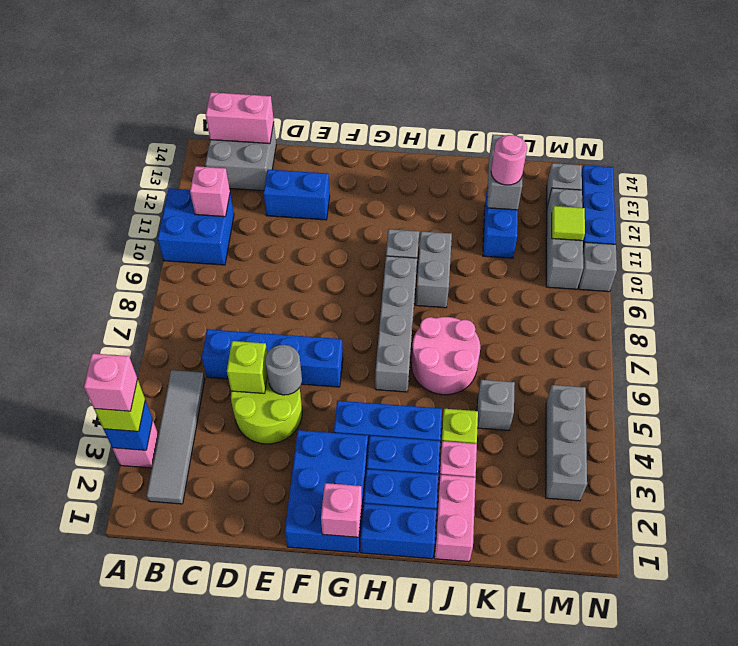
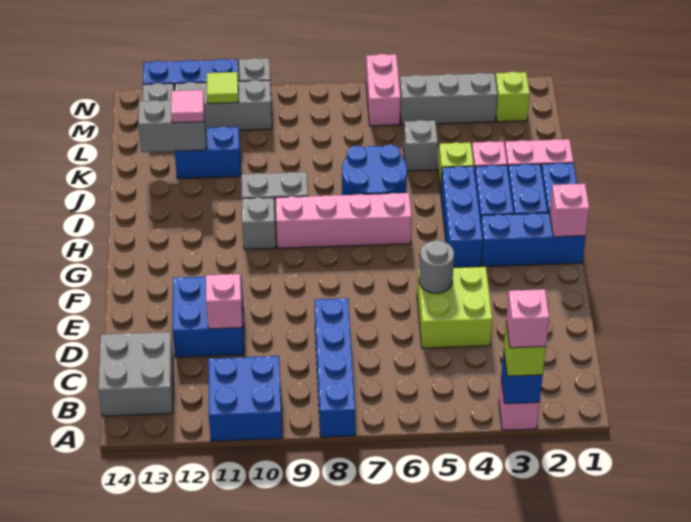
grey 1x4 tile [147,370,205,504] -> none
pink 1x1 brick [190,166,230,217] -> pink 1x1 brick moved to [206,274,242,329]
pink 1x2 brick [206,92,274,144] -> pink 1x2 brick moved to [366,54,401,126]
blue 1x4 brick [202,329,343,387] -> blue 1x4 brick moved to [315,298,355,437]
lime 2x2 round brick [231,376,302,444] -> lime 2x2 brick [417,267,492,348]
lime 1x1 brick [227,341,267,394] -> lime 1x1 brick moved to [496,72,530,122]
blue 1x2 brick [264,170,330,220] -> blue 2x2 brick [172,275,244,357]
blue 2x3 brick [285,430,368,553] -> blue 1x3 brick [481,213,586,267]
grey 1x4 brick [375,256,417,392] -> pink 1x4 brick [276,193,412,248]
pink 2x2 round brick [411,317,480,395] -> blue 2x2 round brick [342,145,407,195]
pink 1x1 round brick [491,135,527,185] -> pink 1x1 tile [171,90,204,123]

